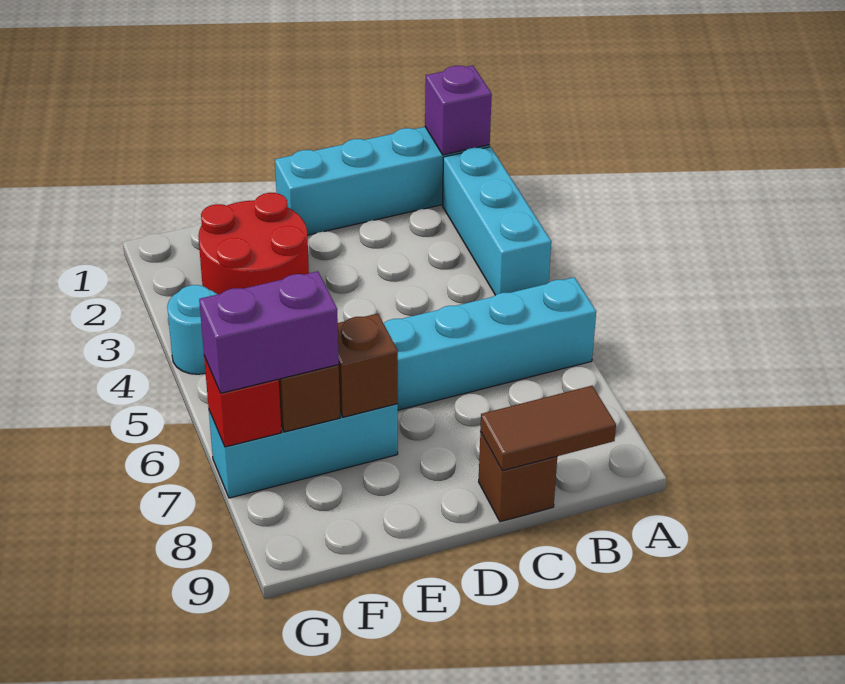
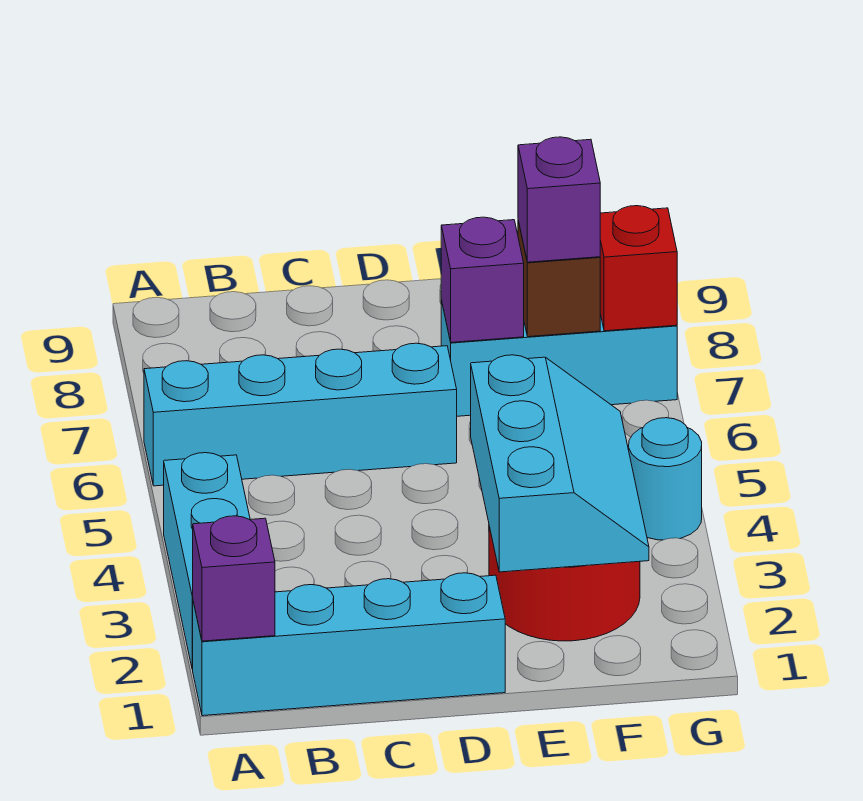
brown 1x2 tile [480,386,616,471] -> none
brown 1x1 brick [479,432,557,522] -> none
none -> cyan 2x3 slope [471,355,649,572]
brown 1x1 brick [338,314,398,417] -> purple 1x1 brick [441,217,524,342]
purple 1x2 brick [199,271,339,393] -> purple 1x1 brick [518,137,600,262]

